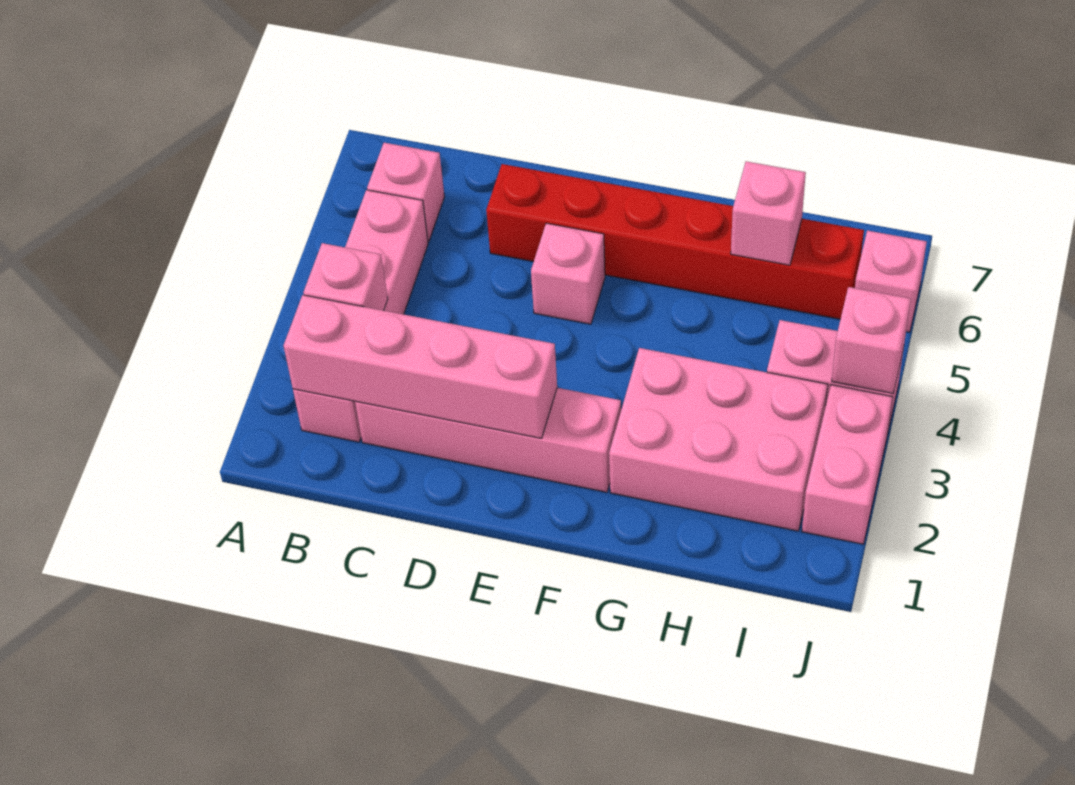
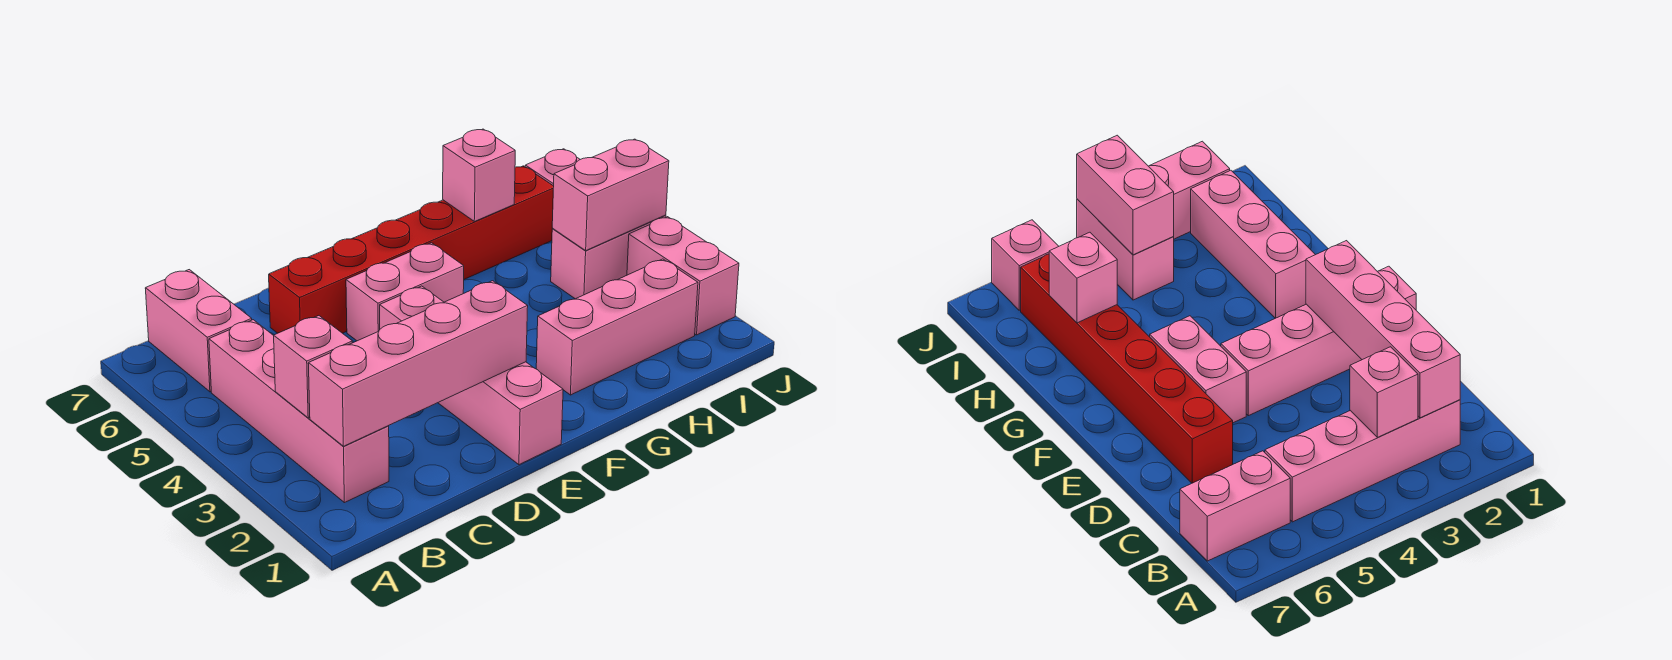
pink 1x1 brick [367,143,444,242] -> pink 1x2 brick [145,270,252,392]
pink 1x4 brick [355,388,621,492] -> pink 1x4 brick turned to [380,286,563,465]
pink 1x1 brick [531,223,605,324] -> pink 1x2 brick [346,243,464,341]
pink 2x3 brick [609,348,828,531] -> pink 1x3 brick [536,259,698,395]
pink 1x1 brick [832,287,911,393] -> pink 1x2 brick [552,139,669,250]

